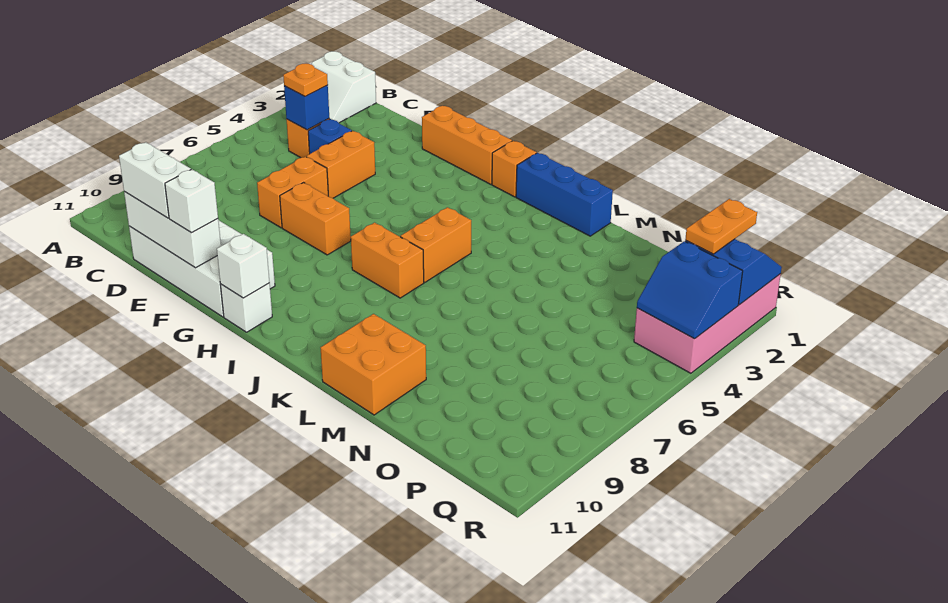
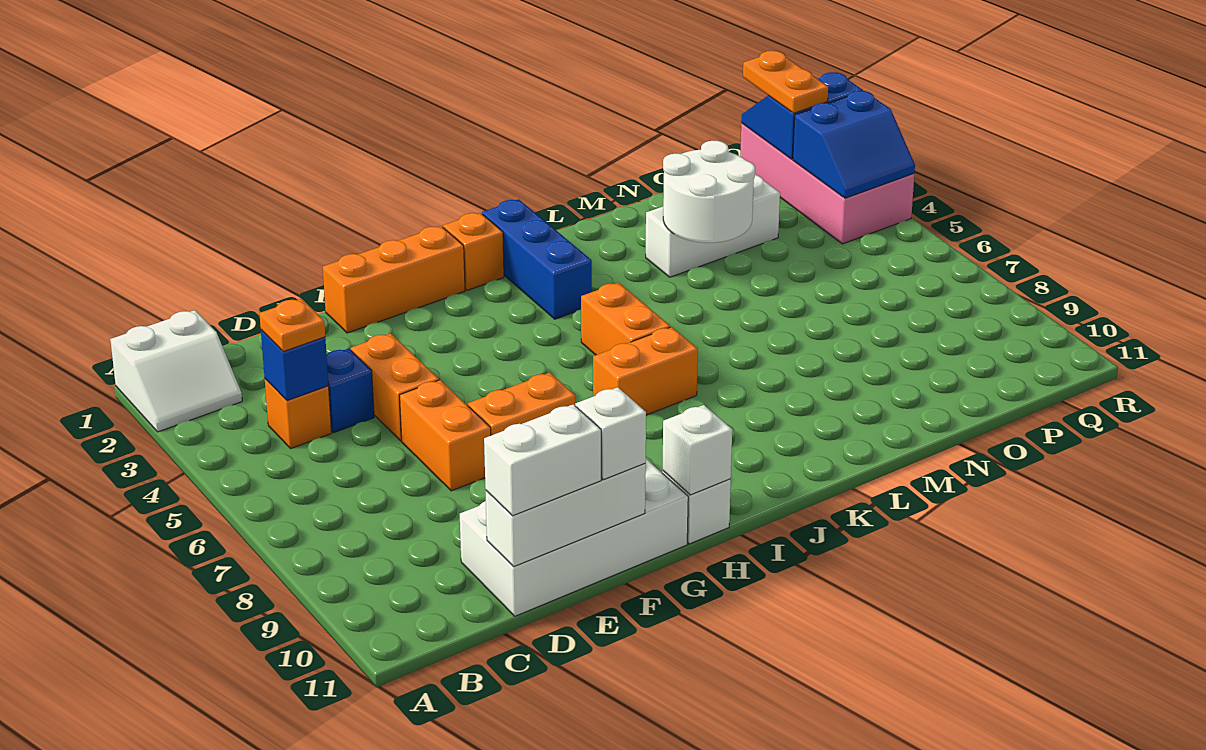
blue 1x3 brick [516,153,613,236] -> blue 1x3 brick turned to [482,199,592,319]
orange 2x2 brick [321,314,426,415] -> none
none -> white 1x3 brick [646,174,780,277]
none -> white 2x2 round brick [663,141,755,243]

